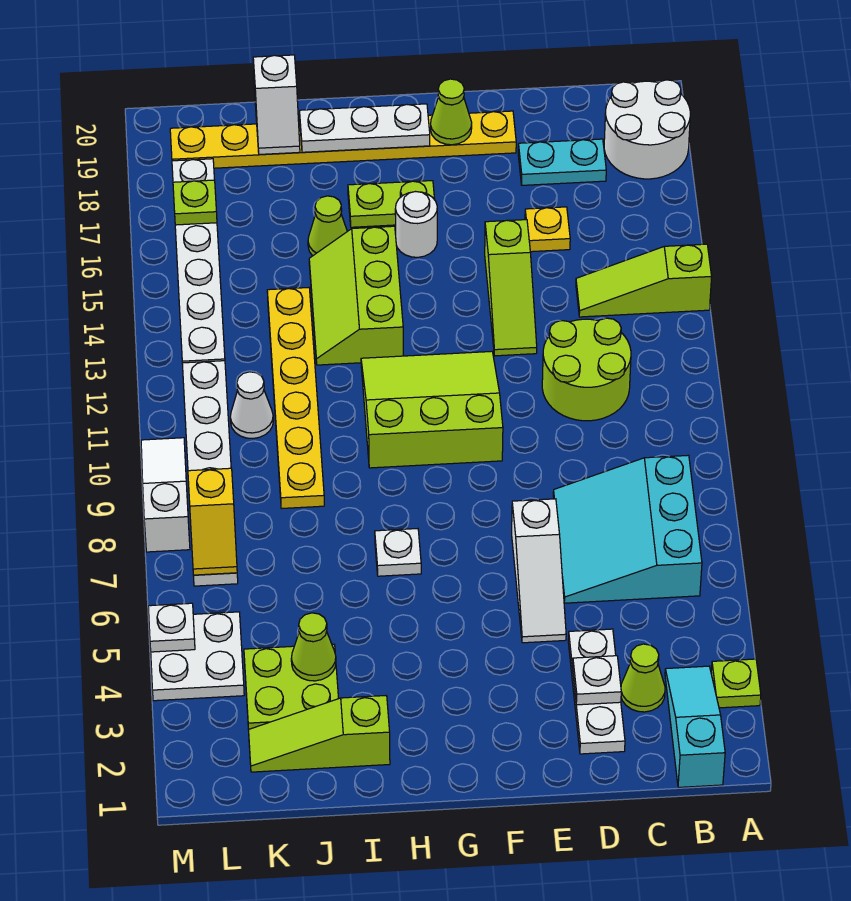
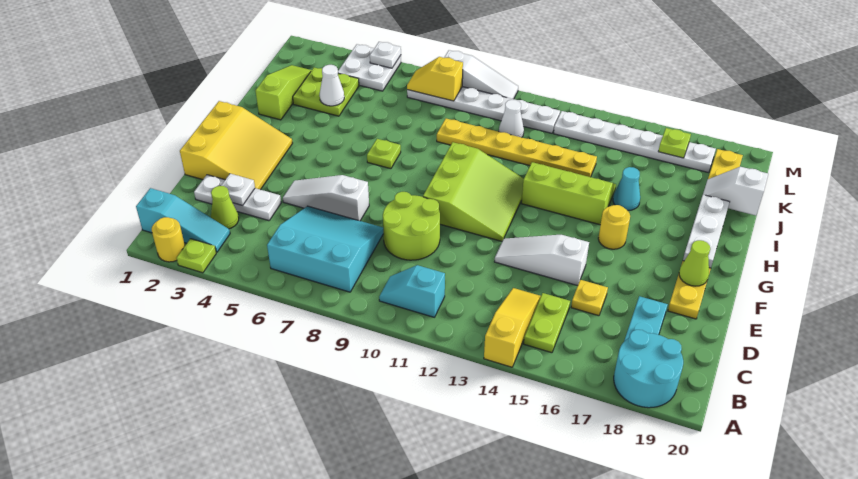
none -> yellow 1x1 round brick [152,217,185,262]
lime 1x3 slope [576,244,712,317] -> yellow 1x3 slope [484,288,541,367]
white 2x2 round brick [604,80,690,179] -> cyan 2x2 round brick [614,330,683,408]
none -> cyan 1x2 slope [379,265,445,317]
lime 2x2 round brick [542,318,631,421] -> lime 2x2 round brick moved to [383,192,440,260]
none -> yellow 3x3 slope [180,101,292,190]
lime 1x3 slope [485,220,537,356] -> white 1x3 slope [495,235,589,286]
white 1x1 round brick [395,192,437,257] -> yellow 1x1 round brick [598,205,630,249]
lime 1x2 plate [348,181,435,227] -> lime 1x2 plate moved to [524,293,570,353]
white 1x1 plate [375,529,421,576] -> lime 1x1 plate [367,139,401,169]
lime 1x1 cone [308,196,347,256] -> cyan 1x1 cone [613,167,640,211]
lime 1x1 cone [291,613,336,681] -> white 1x1 cone [320,65,344,106]

